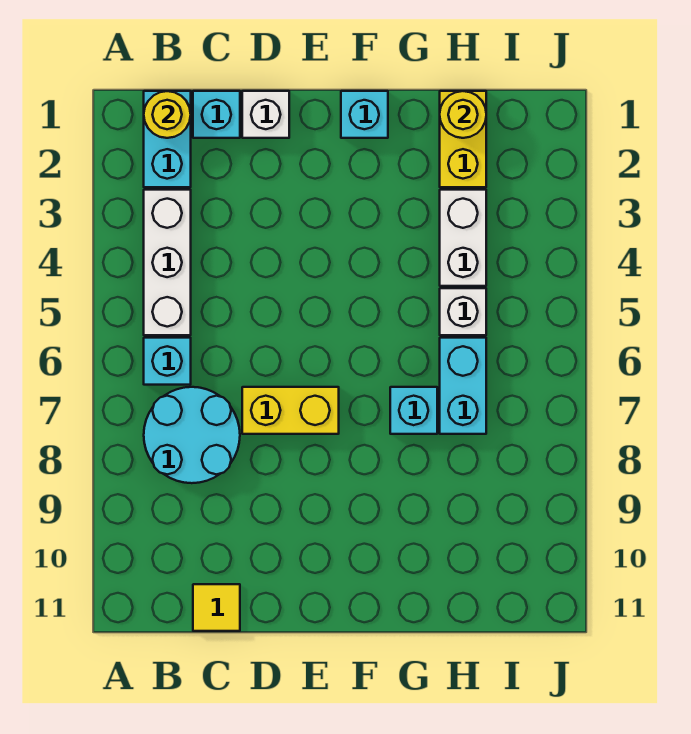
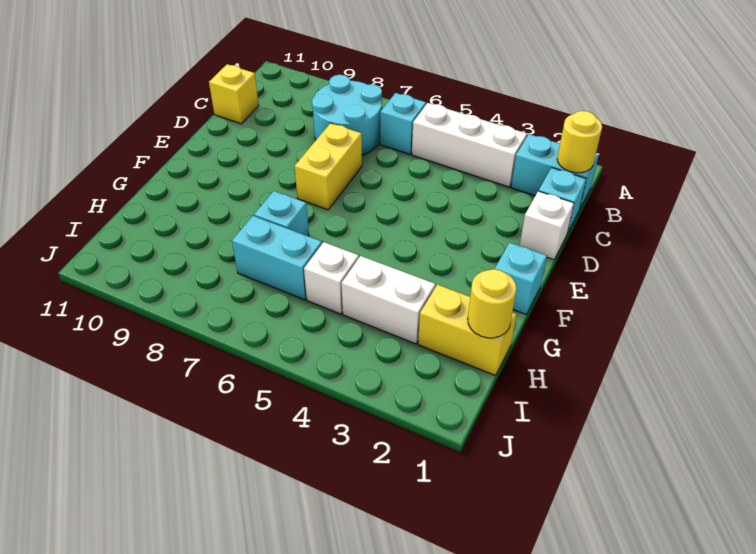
yellow 1x1 tile [193,584,240,631] -> yellow 1x1 brick [209,64,259,124]

